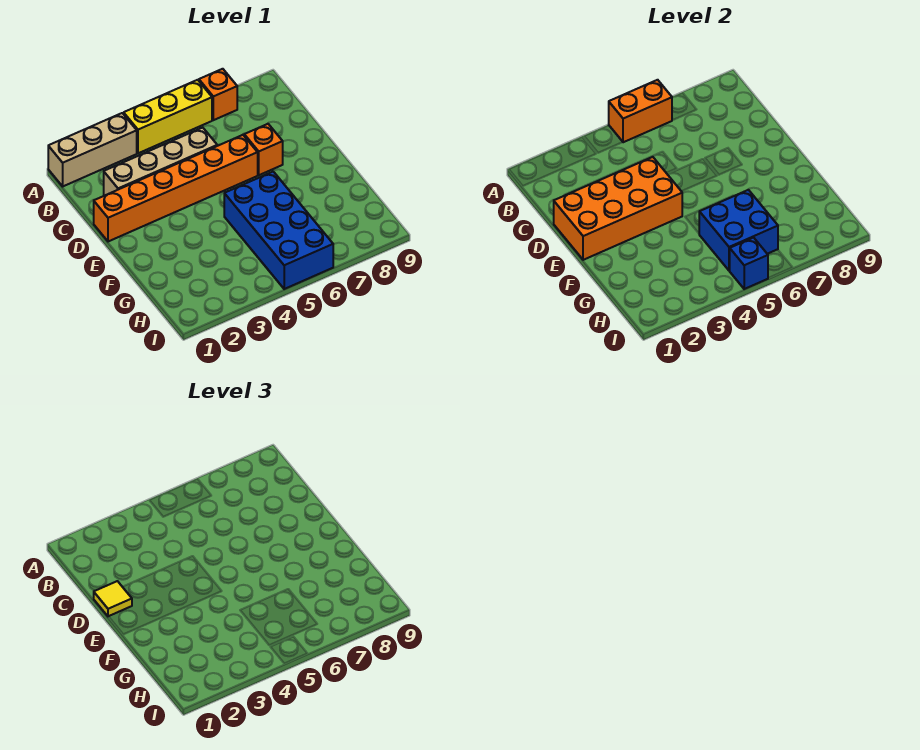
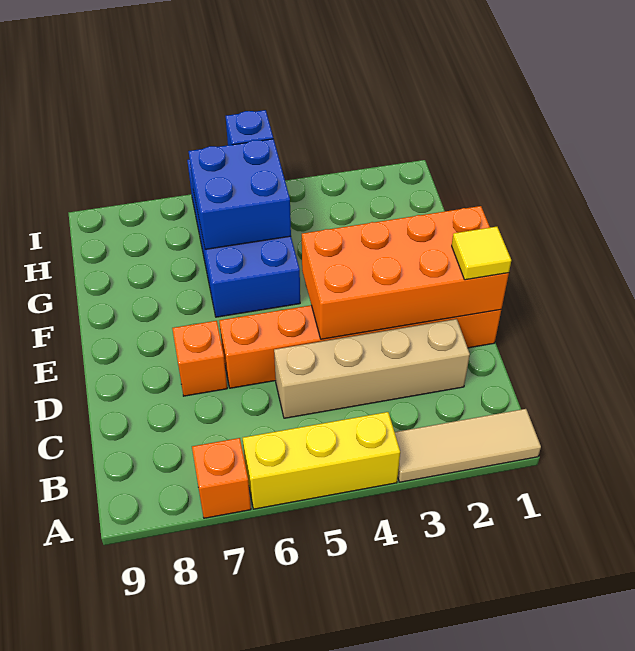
tan 1x3 brick [48,113,137,186] -> tan 1x3 tile [395,409,541,482]
orange 1x2 brick [609,80,672,142] -> none

